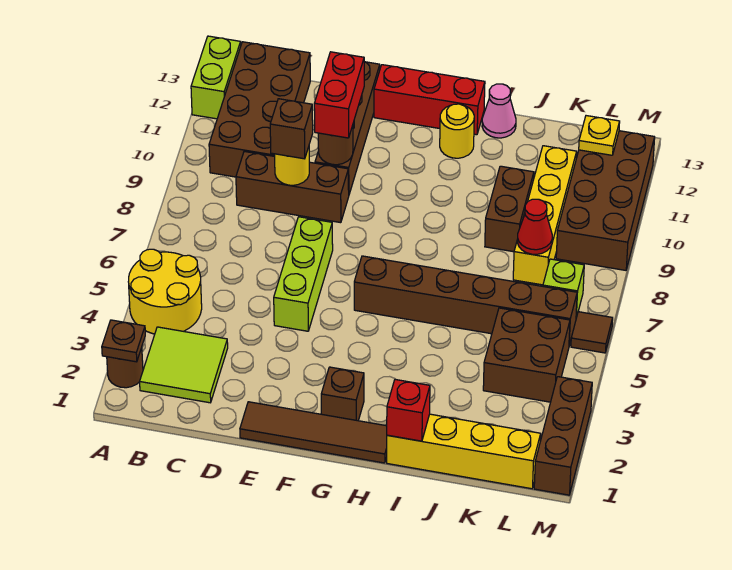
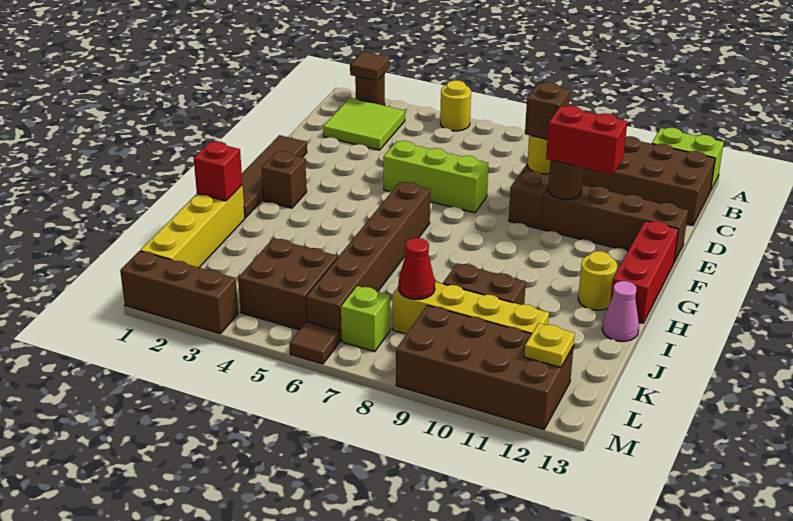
brown 1x1 plate [102,320,145,362] -> brown 1x1 tile [350,52,389,81]
yellow 2x2 round brick [128,249,202,334] -> yellow 1x1 round brick [440,80,471,131]

